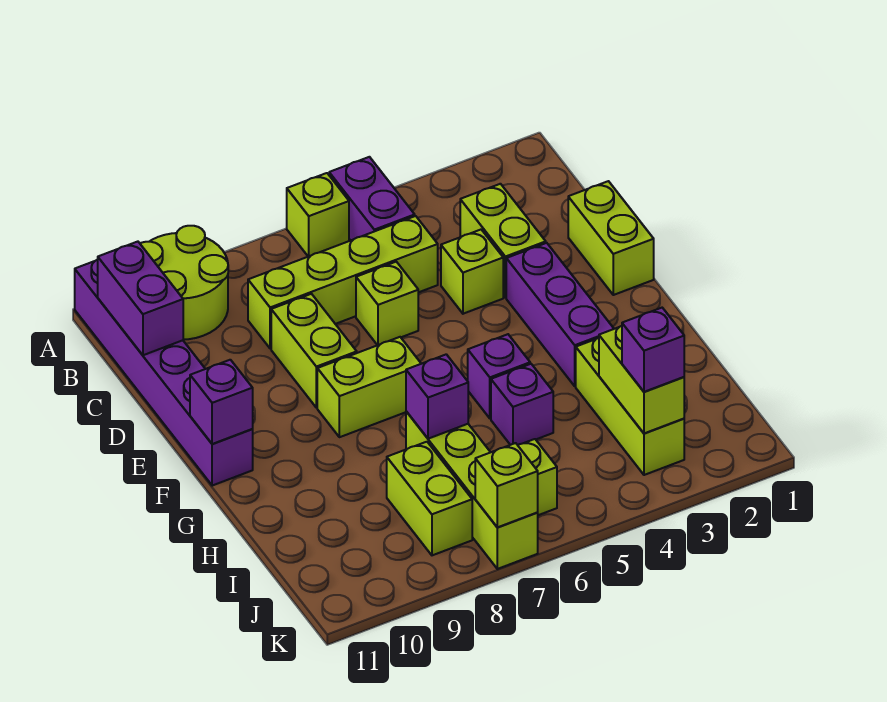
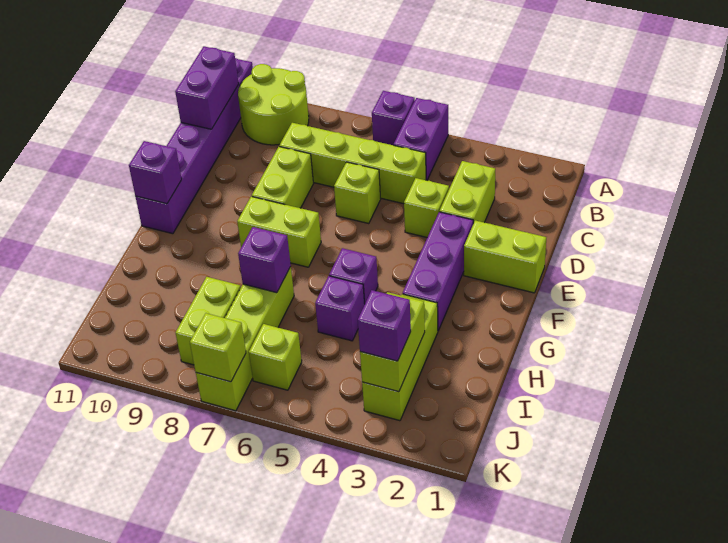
lime 1x1 brick [287,173,349,257] -> purple 1x1 brick [372,91,415,145]
lime 1x2 brick [568,181,654,295] -> lime 1x2 brick turned to [464,220,546,293]

